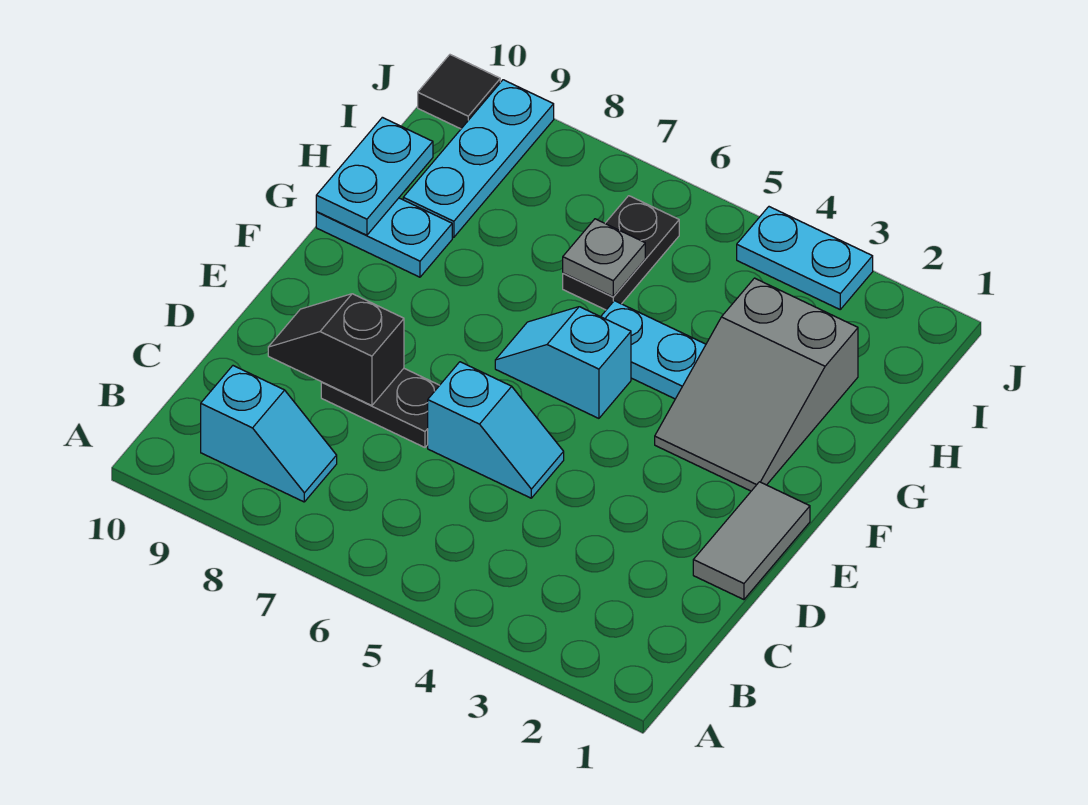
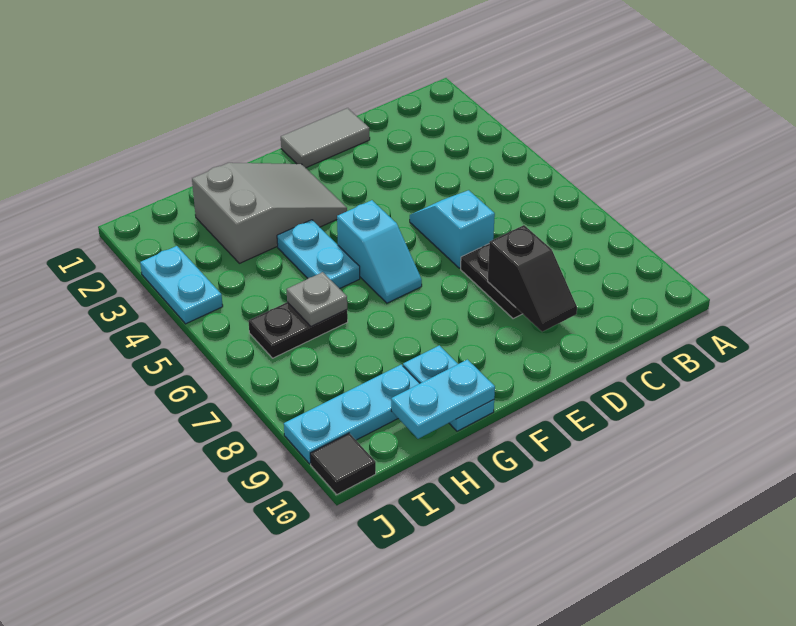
cyan 1x2 slope [201,366,337,502] -> none

